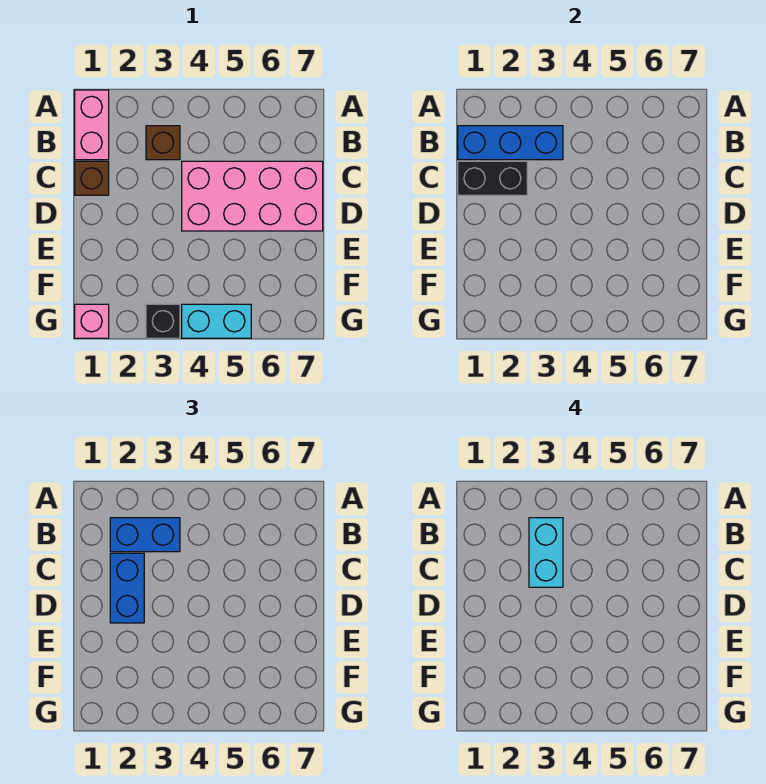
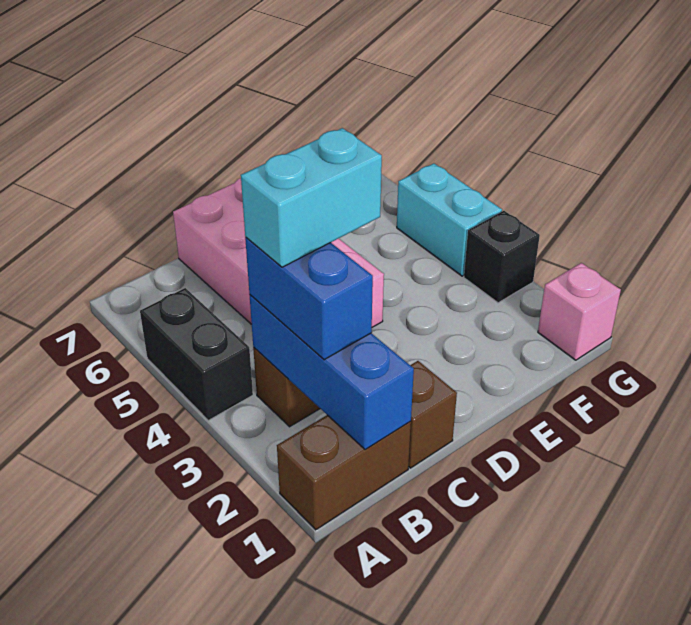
pink 1x2 brick [75,90,109,160] -> brown 1x2 brick [277,415,411,530]
black 1x2 brick [458,161,527,195] -> black 1x2 brick moved to [140,288,253,420]
blue 1x2 brick [110,553,144,623] -> none

